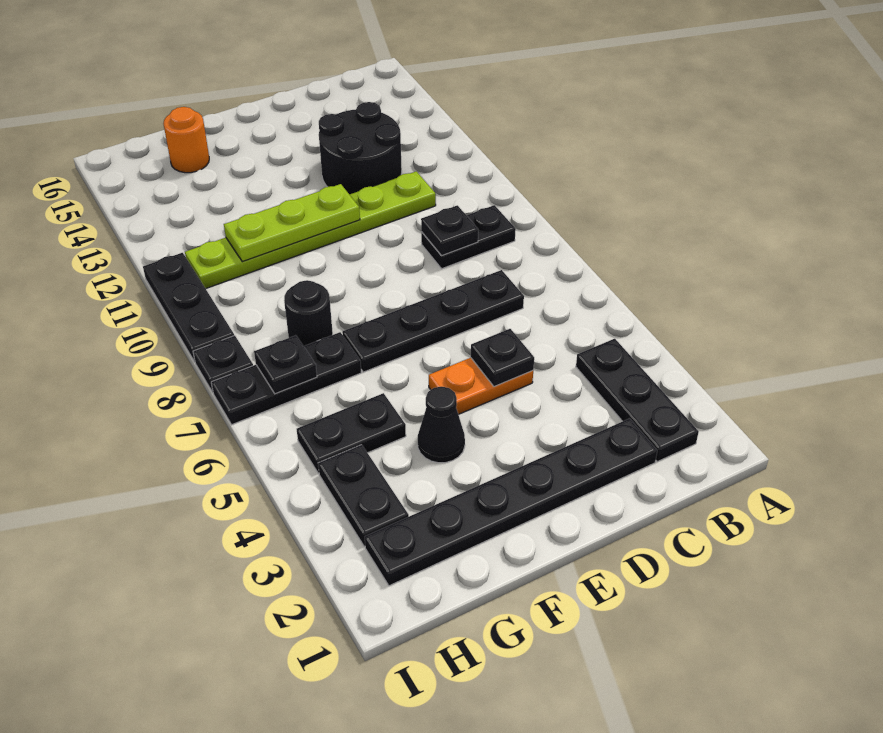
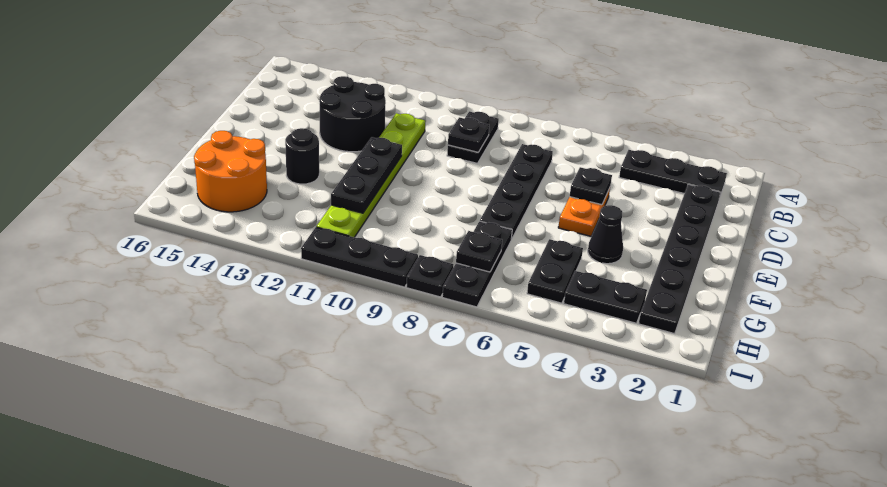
lime 1x3 plate [224,184,360,262] -> black 1x3 plate [331,137,402,213]
black 1x1 round brick [284,280,333,346] -> black 1x1 round brick moved to [285,128,319,184]
orange 1x1 round brick [163,107,209,173] -> orange 2x2 round brick [194,131,267,212]

